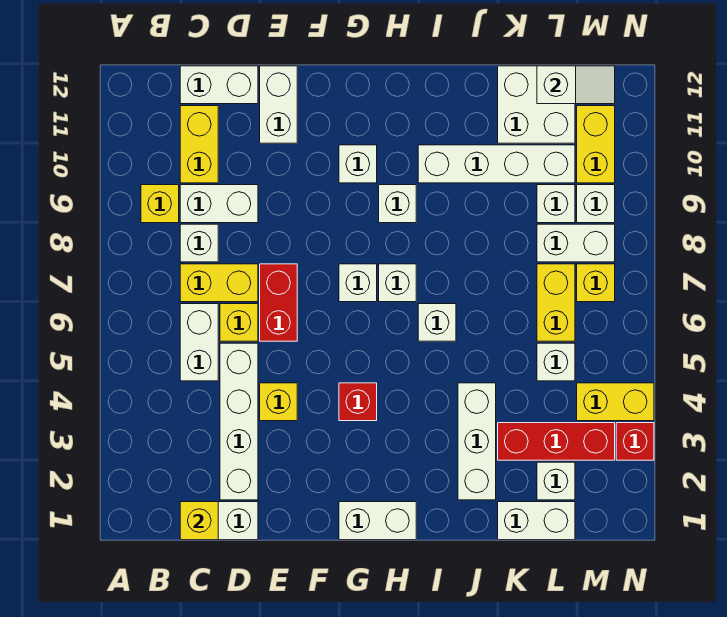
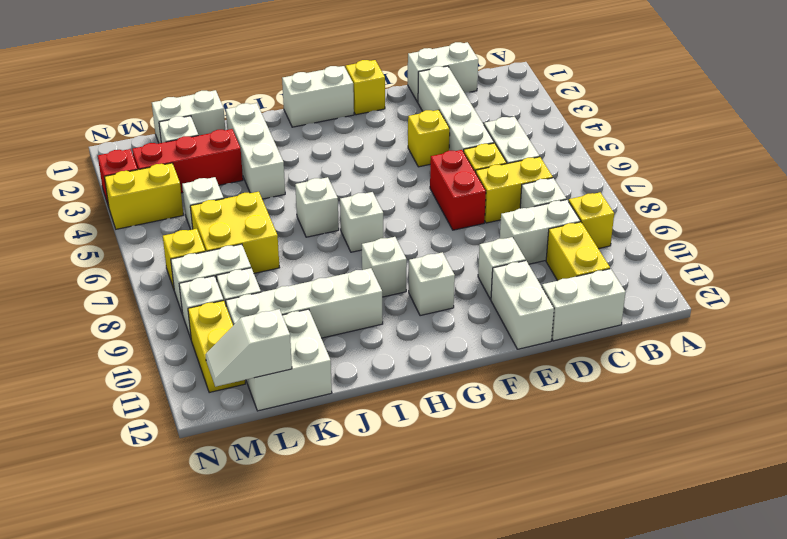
yellow 1x1 brick [180,502,218,540] -> yellow 1x1 brick moved to [346,60,385,115]
red 1x1 brick [339,383,377,421] -> none
white 1x1 brick [339,264,377,302] -> white 1x1 brick moved to [478,237,526,299]
yellow 1x2 brick [537,264,575,341] -> yellow 2x2 brick [190,192,280,273]

